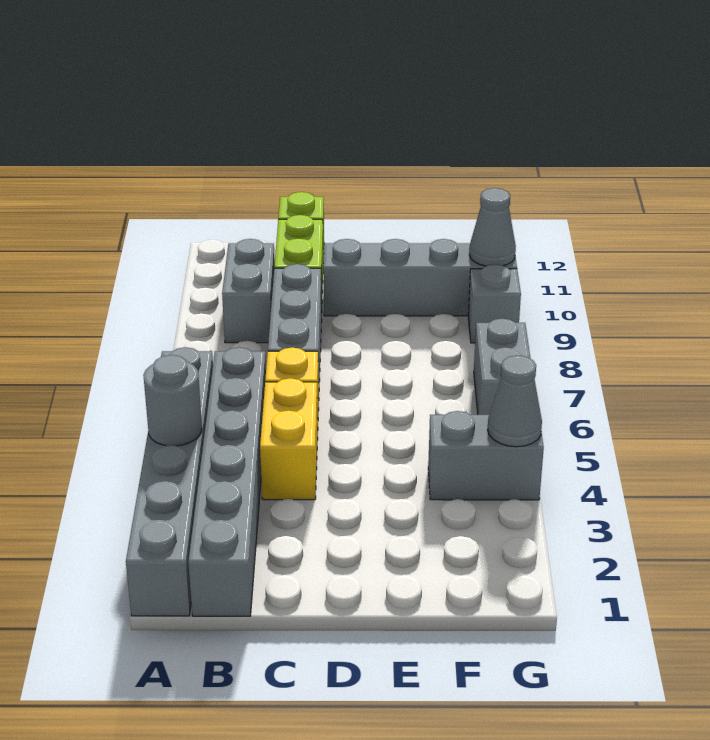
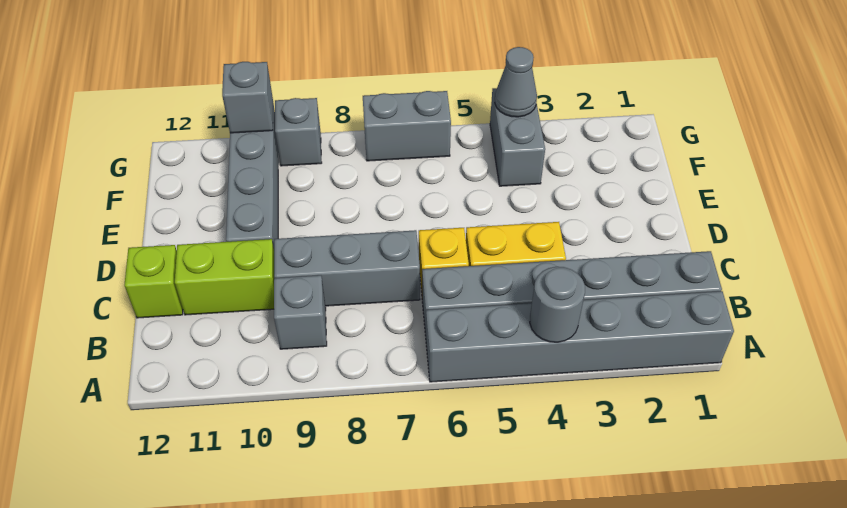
grey 1x2 brick [222,239,275,343] -> grey 1x1 brick [274,275,327,349]
grey 1x1 cone [469,188,516,266] -> grey 1x1 brick [222,62,273,133]

